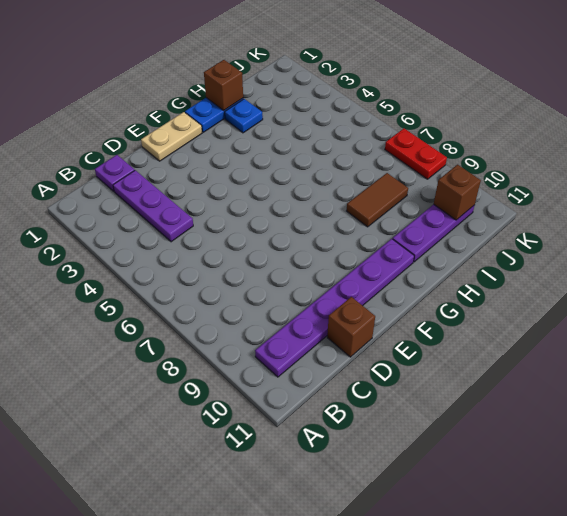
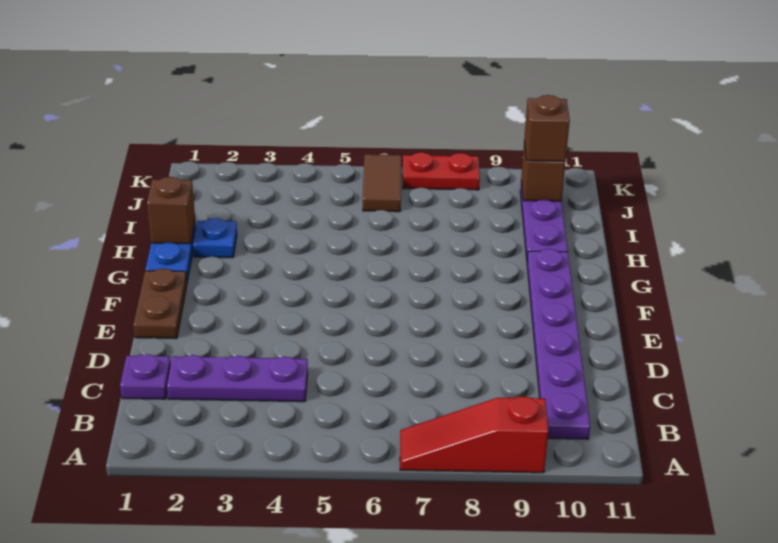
none -> red 1x3 slope [400,396,549,473]
brown 1x1 brick [327,297,375,357] -> brown 1x1 brick moved to [524,95,570,161]
tan 1x2 plate [141,112,202,161] -> brown 1x2 plate [133,269,187,339]
brown 1x2 tile [347,173,408,227] -> brown 1x2 tile moved to [363,154,401,212]

